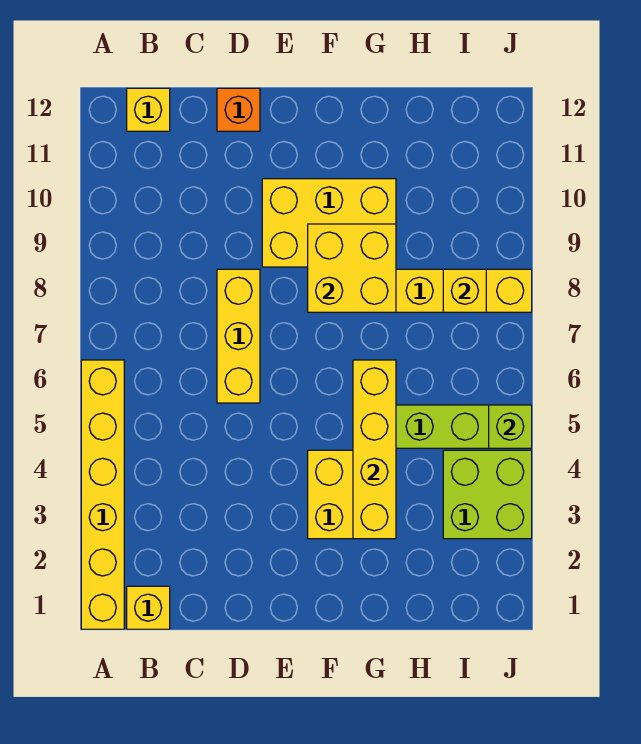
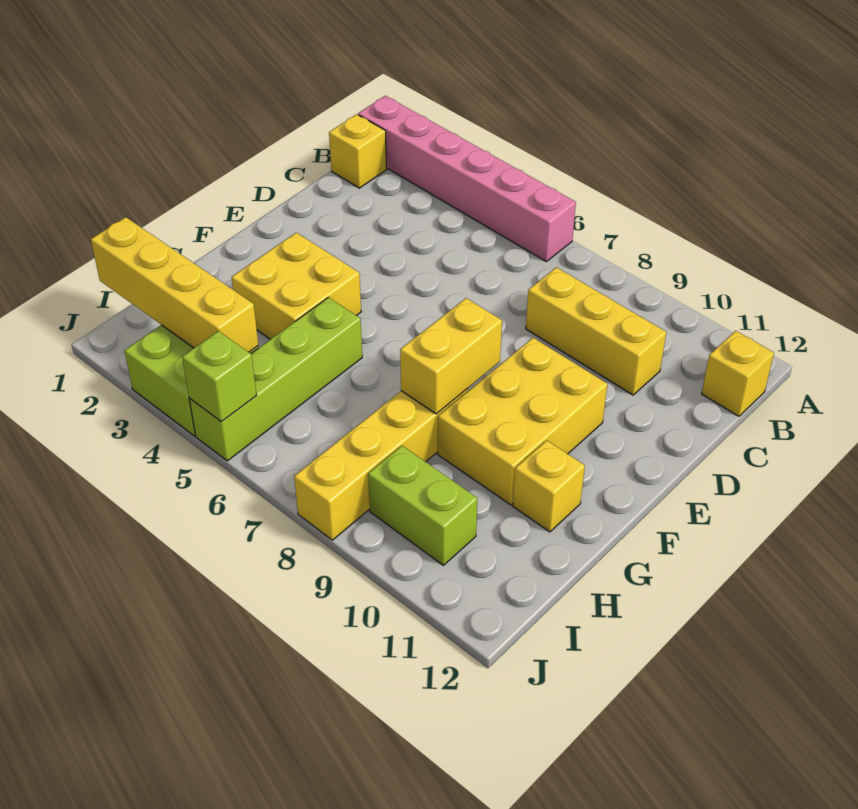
yellow 1x6 brick [81,360,124,629] -> pink 1x6 brick [358,96,576,261]
yellow 1x3 brick [217,269,260,403] -> yellow 1x3 brick moved to [526,267,666,395]
orange 1x1 brick [217,88,260,131] -> none
yellow 2x2 brick [308,224,396,312] -> yellow 1x2 brick [400,298,502,414]
yellow 1x4 brick [353,360,396,539] -> yellow 1x4 brick moved to [91,217,258,352]
yellow 1x1 brick [443,269,486,312] -> yellow 1x1 brick moved to [513,440,585,532]
none -> lime 1x2 brick [368,446,477,565]

